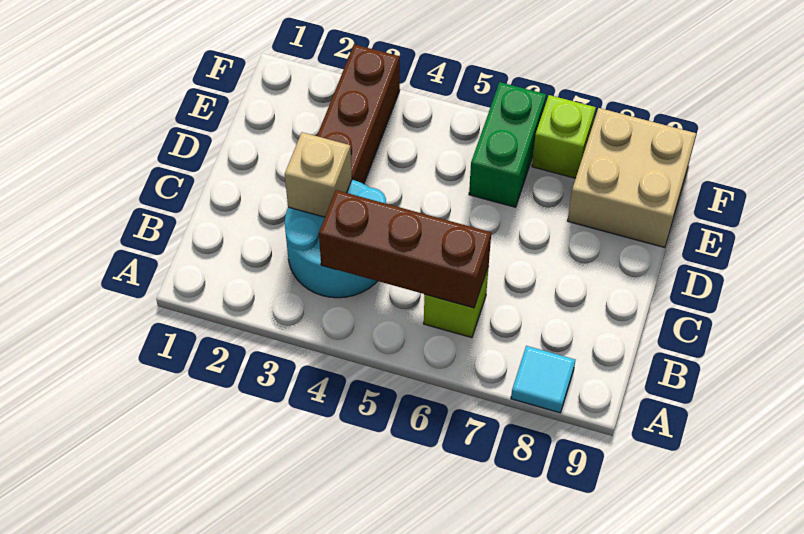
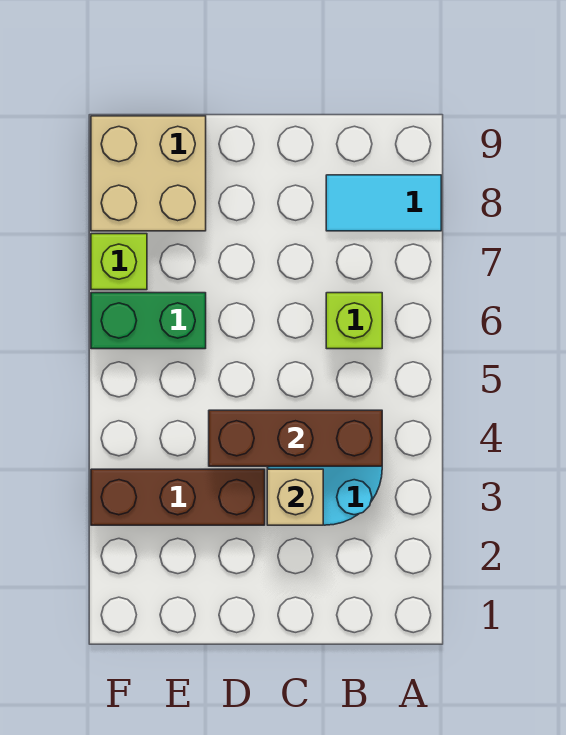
cyan 1x1 tile [511,346,575,413] -> cyan 1x2 tile [326,175,441,231]
brown 1x3 brick [319,190,491,308] -> brown 1x3 brick turned to [209,410,382,466]

